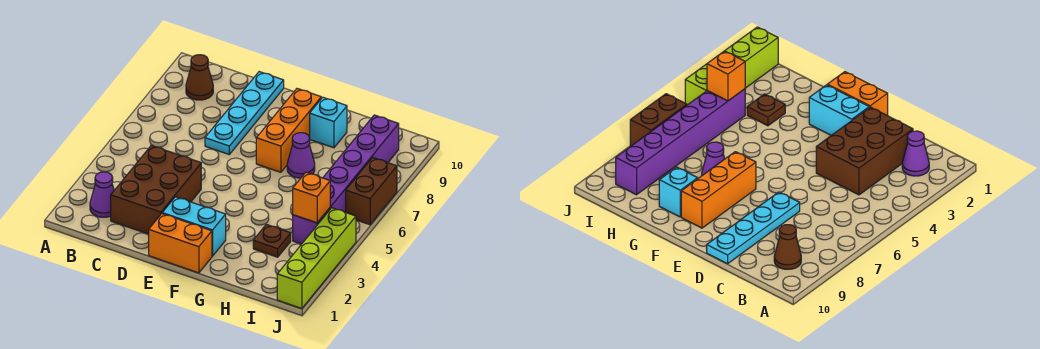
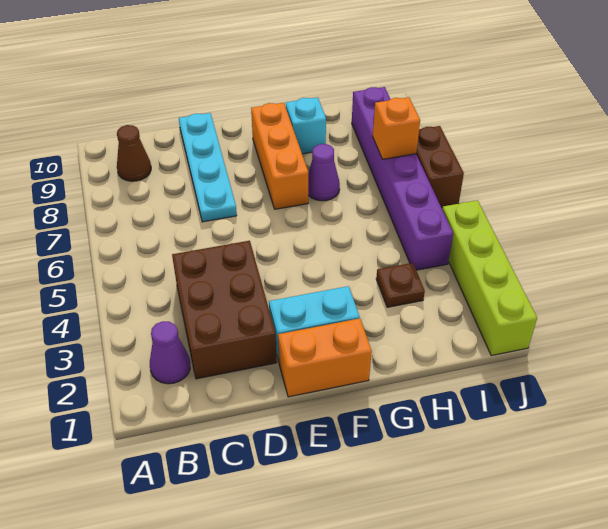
orange 1x1 brick [293,172,330,223] -> orange 1x1 brick moved to [373,97,420,159]

